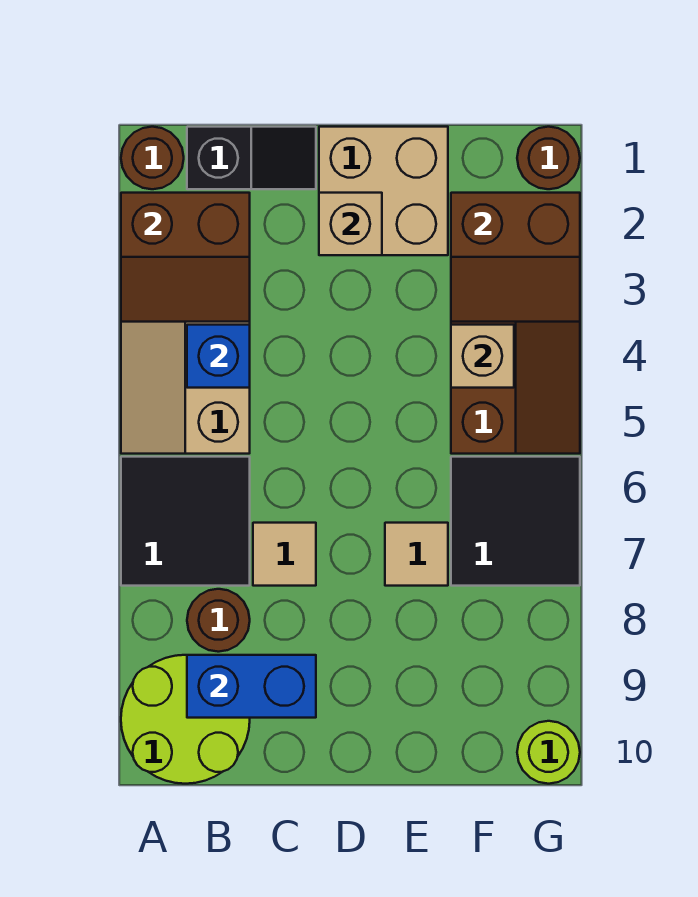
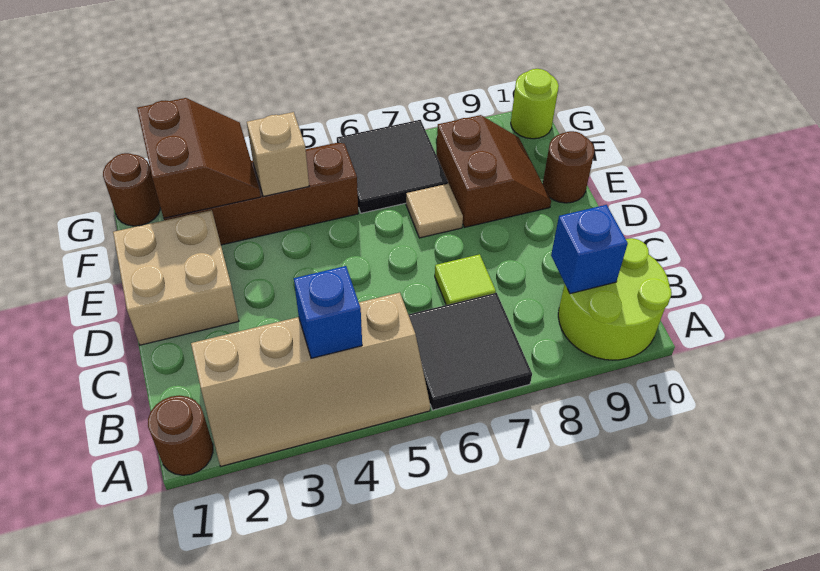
brown 2x2 slope [121,193,250,322] -> brown 2x2 slope moved to [436,115,551,227]
black 1x2 slope [187,127,316,189] -> none
brown 1x1 round brick [187,589,250,652] -> brown 1x1 round brick moved to [543,131,594,203]
blue 1x2 brick [187,655,316,718] -> blue 1x1 brick [551,205,628,294]
tan 1x1 tile [253,523,316,586] -> lime 1x1 tile [435,254,496,305]
tan 1x1 brick [319,193,382,255] -> none

